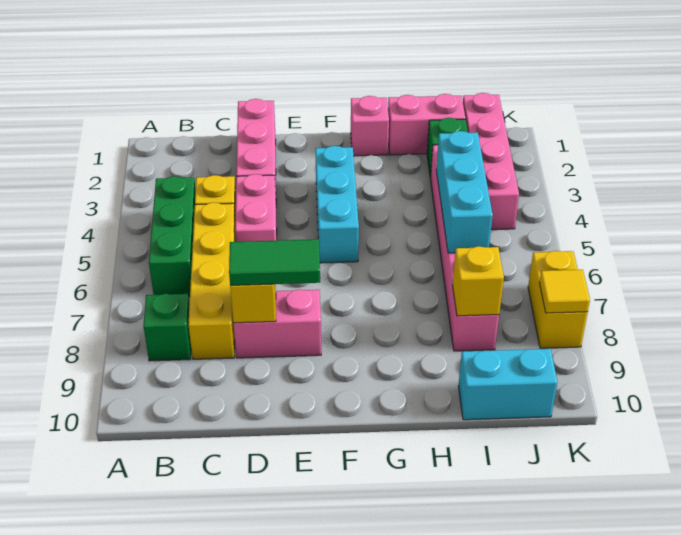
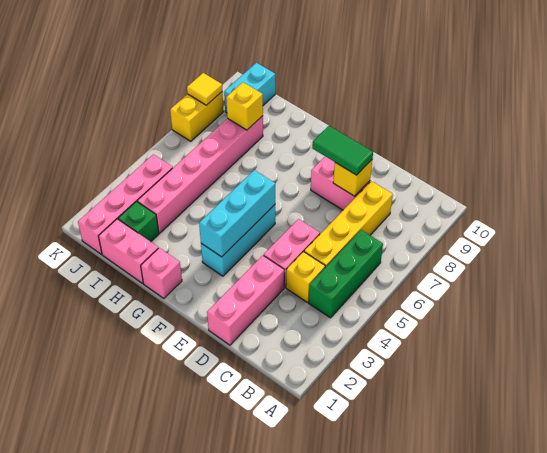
green 1x1 brick [143,294,191,361] -> none
cyan 1x3 brick [436,131,493,253] -> cyan 1x3 brick moved to [199,170,275,257]
cyan 1x2 brick [458,349,557,420] -> cyan 1x2 brick turned to [224,63,275,113]

